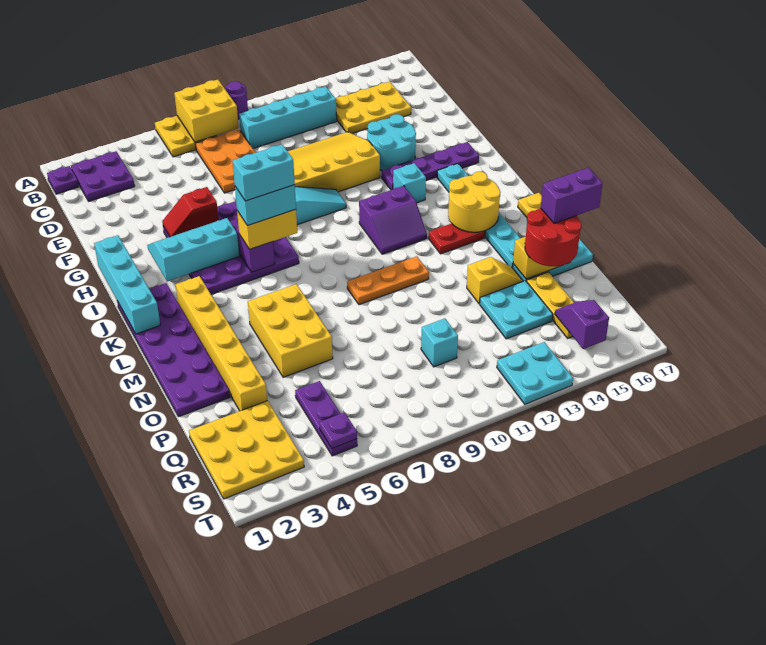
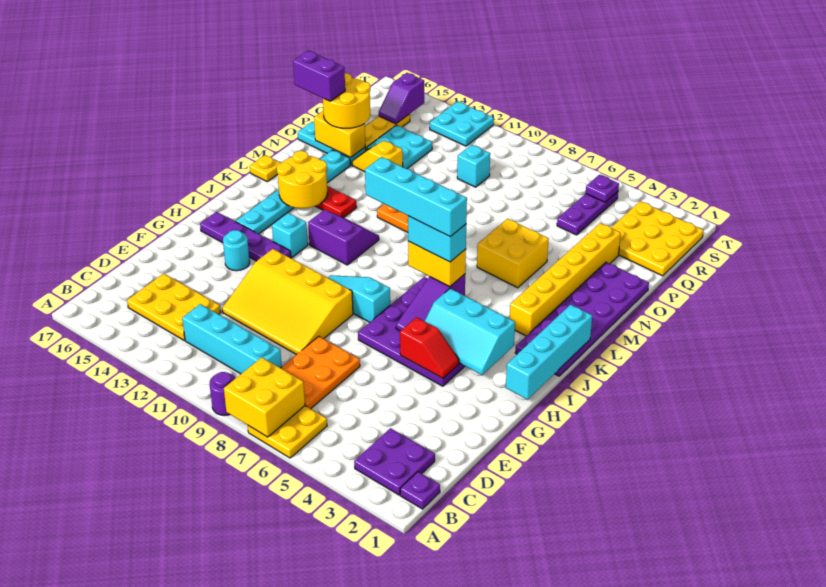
cyan 2x2 round brick [367,114,416,171] -> cyan 1x1 round brick [223,230,250,271]
cyan 1x2 brick [233,144,295,201] -> cyan 1x4 brick [365,157,467,237]
yellow 2x3 brick [248,284,333,377] -> yellow 2x2 brick [477,219,548,288]
red 2x2 round brick [525,208,582,266] -> yellow 2x2 round brick [323,73,370,128]

